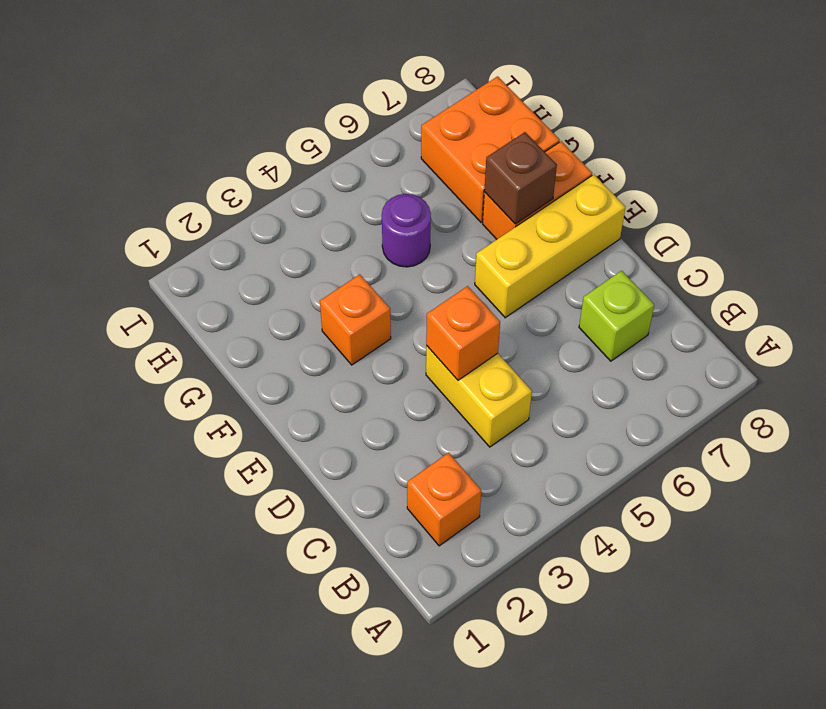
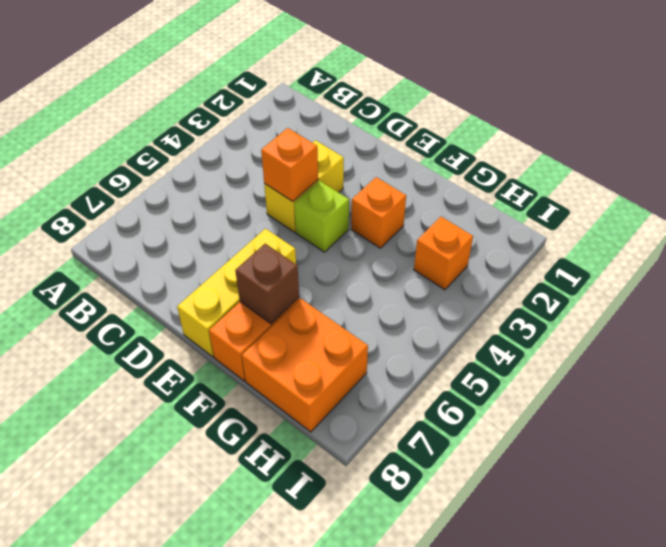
orange 1x1 brick [407,453,481,546] -> orange 1x1 brick moved to [414,217,473,290]
yellow 1x2 brick [426,346,532,447] -> yellow 1x2 brick turned to [264,140,344,232]
lime 1x1 brick [579,271,654,361] -> lime 1x1 brick moved to [294,181,349,252]
purple 1x1 round brick [382,194,431,267] -> none

